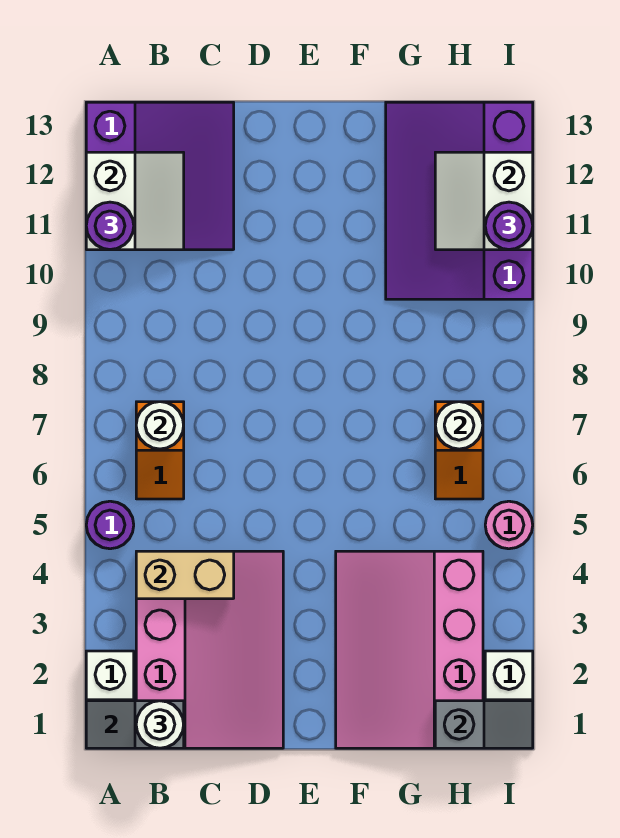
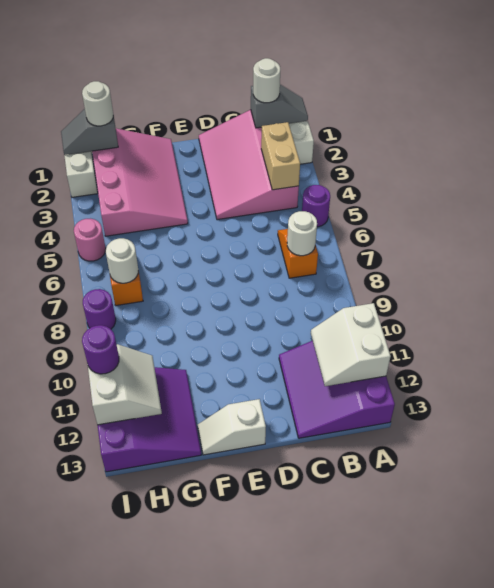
purple 1x1 round brick [86,202,134,250] -> purple 1x1 round brick moved to [83,289,116,329]
tan 1x2 brick [136,551,234,599] -> tan 1x2 brick turned to [261,122,300,190]
none -> white 1x2 slope [198,399,266,455]
purple 3x4 slope [386,102,533,299] -> purple 3x3 slope [98,367,201,472]
none -> white 1x1 round brick [82,81,113,126]

